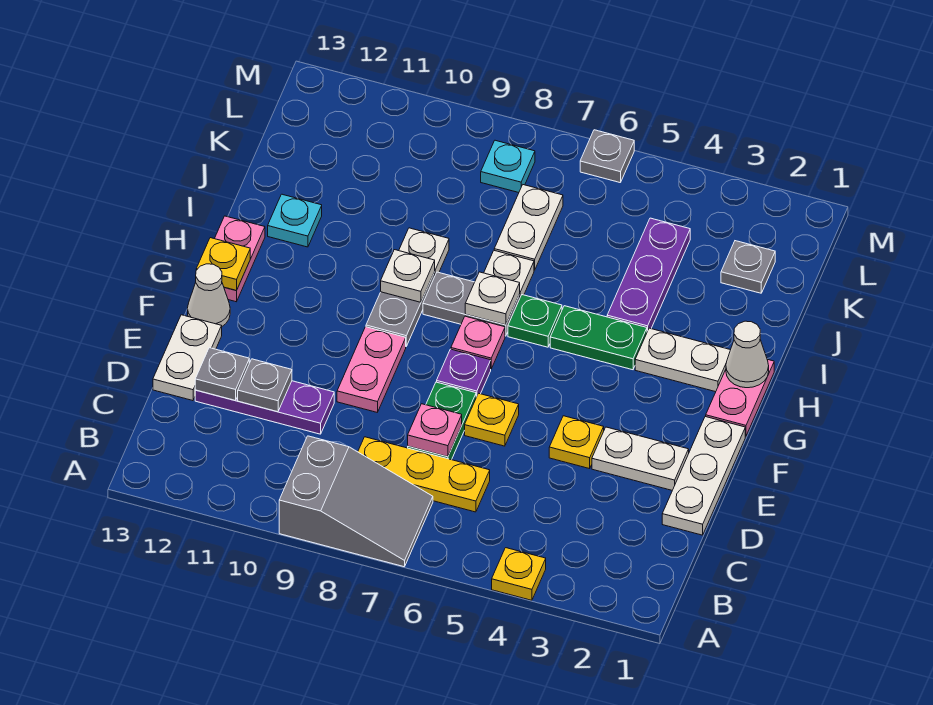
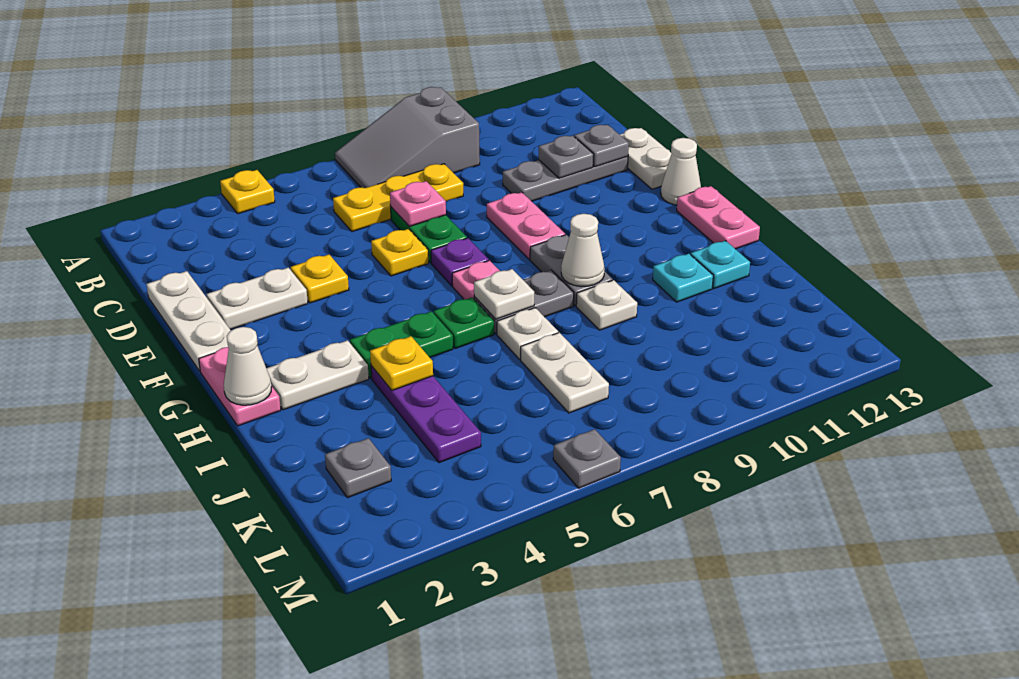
purple 1x3 plate [195,381,334,434] -> grey 1x3 plate [503,156,628,201]
yellow 1x1 plate [196,238,250,291] -> yellow 1x1 plate moved to [370,336,433,391]
white 1x1 plate [381,250,435,302] -> white 1x1 cone [561,214,605,287]
cyan 1x1 plate [481,140,535,193] -> cyan 1x1 plate moved to [653,254,713,302]

